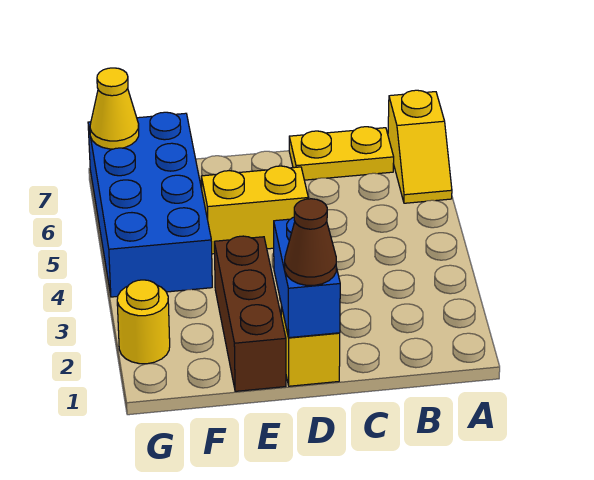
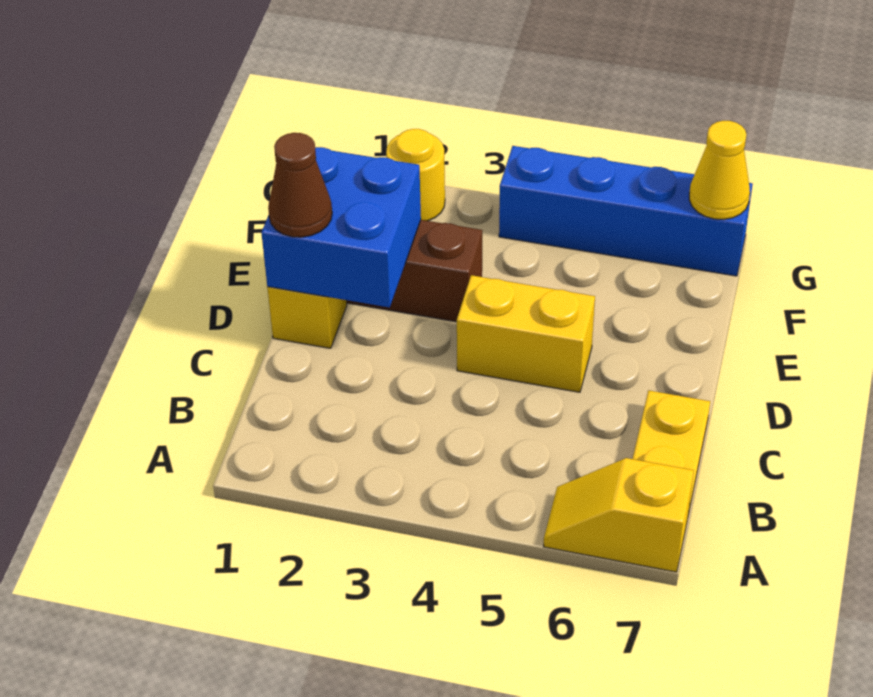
blue 1x2 brick [274,217,340,338] -> blue 2x2 brick [261,147,421,308]
yellow 1x2 brick [201,166,308,254] -> yellow 1x2 brick turned to [457,275,595,392]
blue 2x4 brick [88,112,212,297] -> blue 1x4 brick [499,146,753,276]

